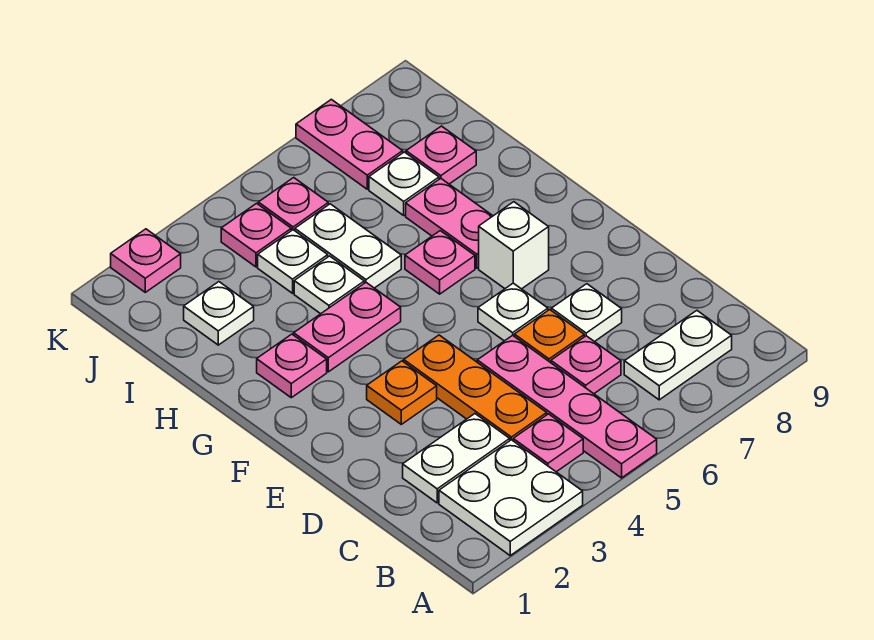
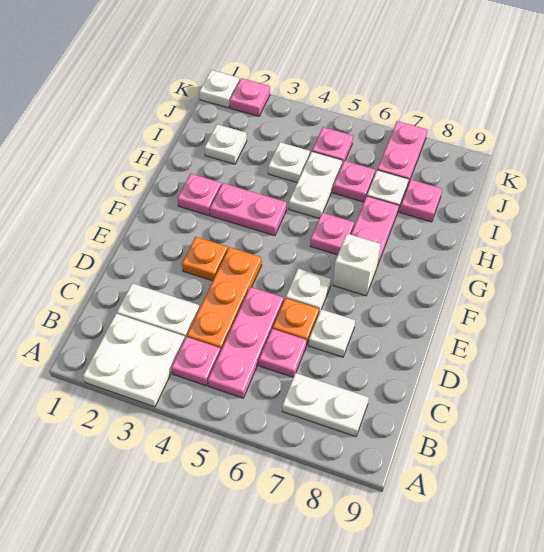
pink 1x4 plate [477,335,657,478] -> pink 1x3 plate [208,287,284,398]
white 1x1 plate [294,256,364,314] -> white 1x1 plate moved to [199,70,240,108]
pink 1x1 plate [221,203,291,267] -> pink 1x1 plate moved to [333,161,375,202]

